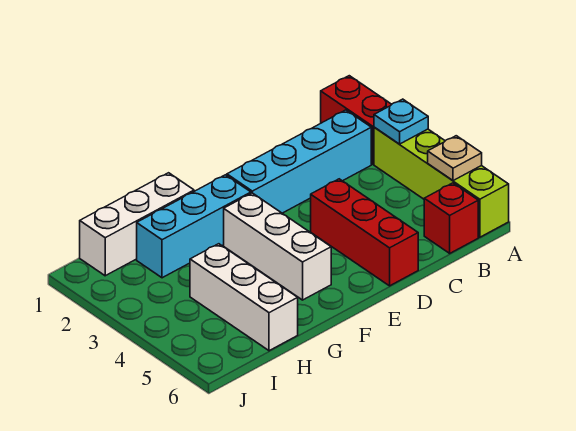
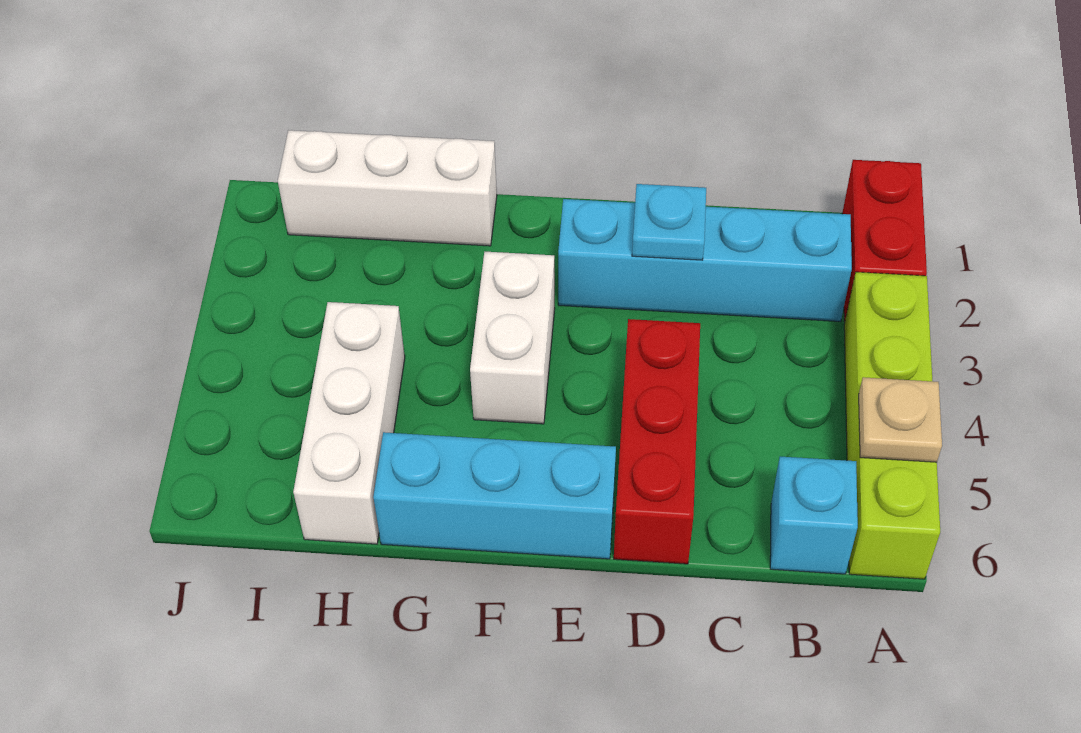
cyan 1x1 plate [374,99,428,144] -> cyan 1x1 plate moved to [632,184,706,260]
red 1x1 brick [424,183,478,253] -> cyan 1x1 brick [770,457,858,574]
cyan 1x3 brick [137,175,251,278] -> cyan 1x3 brick moved to [373,432,616,559]
white 1x3 brick [224,193,331,300] -> white 1x2 brick [470,252,555,424]

